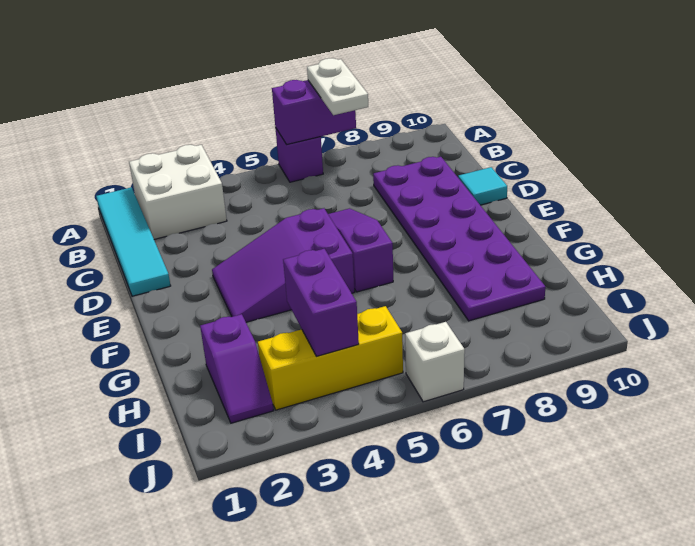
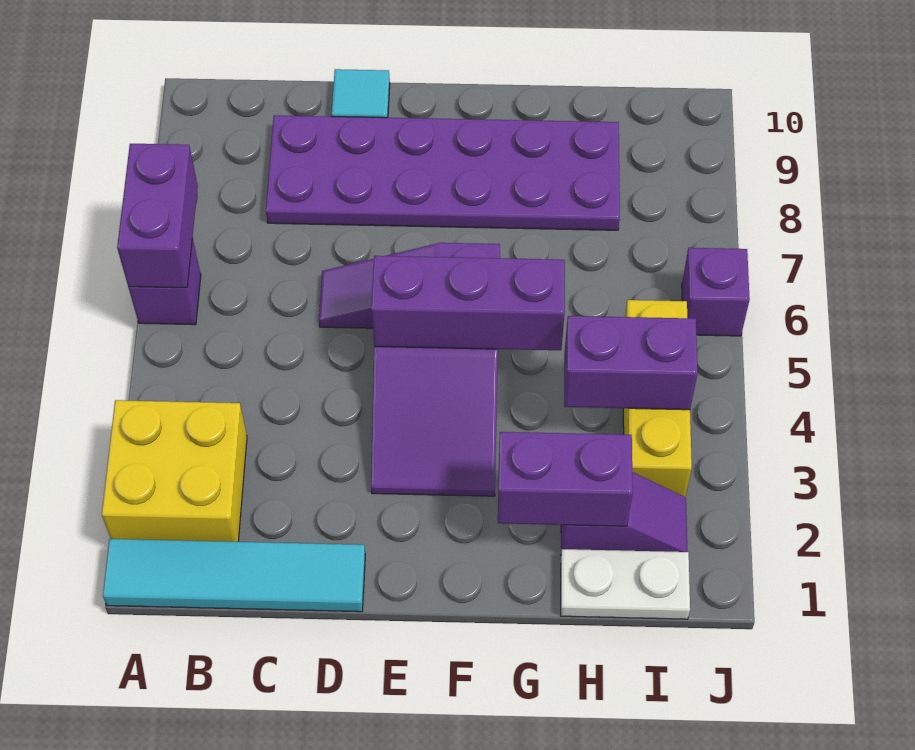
white 2x2 brick [129,145,227,239] -> yellow 2x2 brick [102,400,247,542]
white 1x2 plate [307,58,368,115] -> white 1x2 plate moved to [561,549,690,619]
none -> purple 1x3 brick [371,256,565,350]
none -> purple 1x2 brick [498,432,633,526]
white 1x1 brick [405,322,465,402] -> purple 1x1 brick [682,248,750,336]

